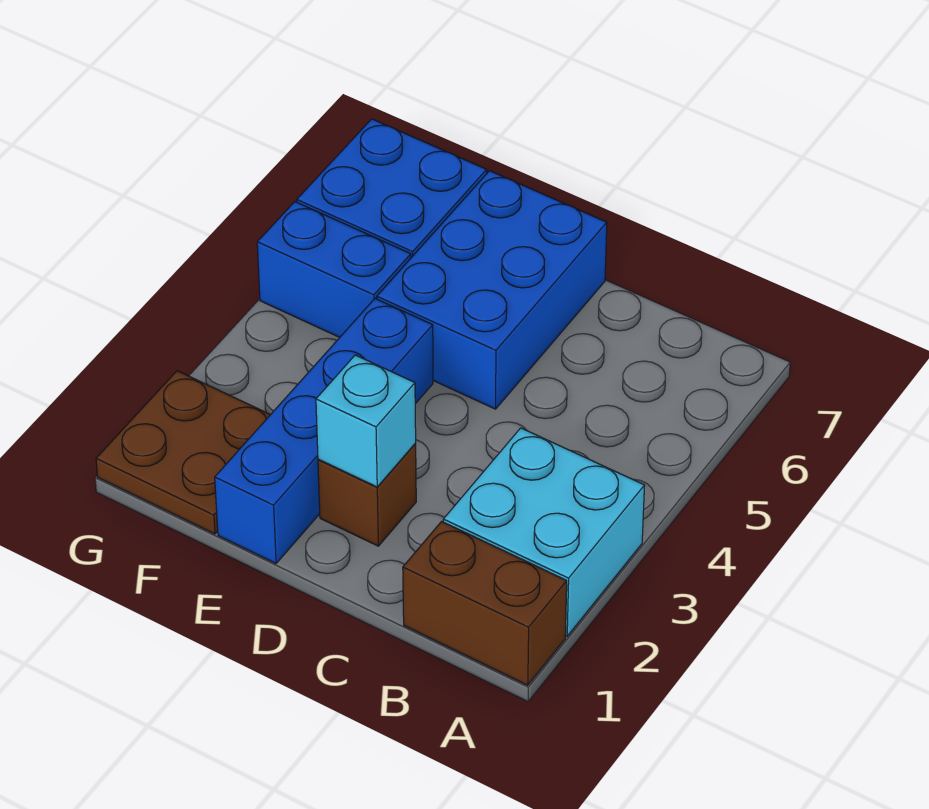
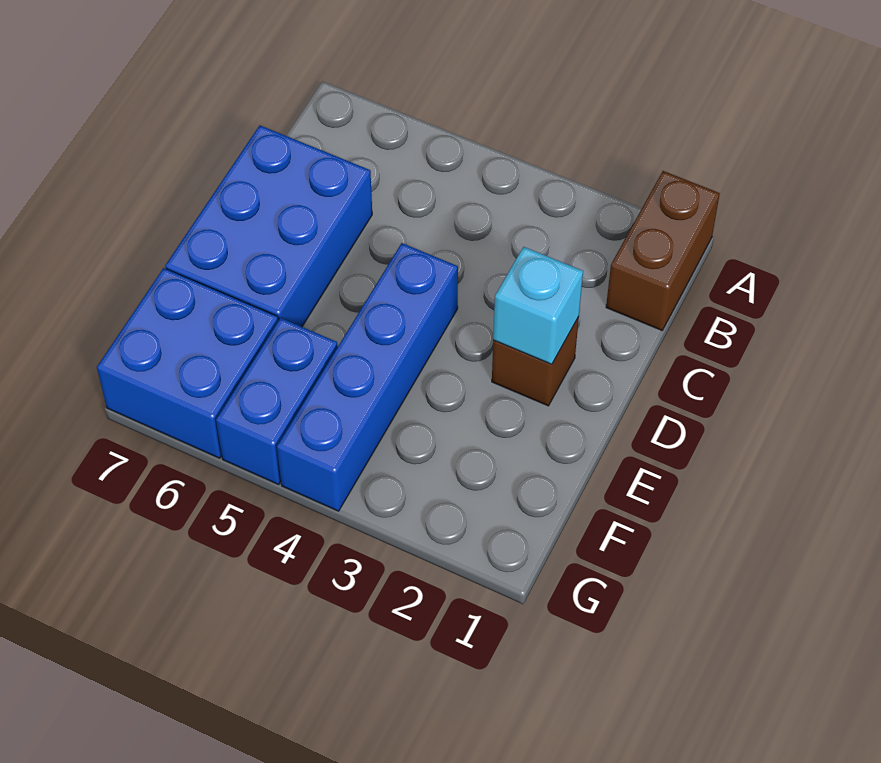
cyan 2x2 brick [443,428,645,636] -> none
blue 2x3 brick [377,171,607,409] -> blue 2x3 brick turned to [165,125,372,327]
blue 1x4 brick [215,299,433,563] -> blue 1x4 brick turned to [277,243,458,511]
brown 2x2 plate [96,371,270,534] -> none

